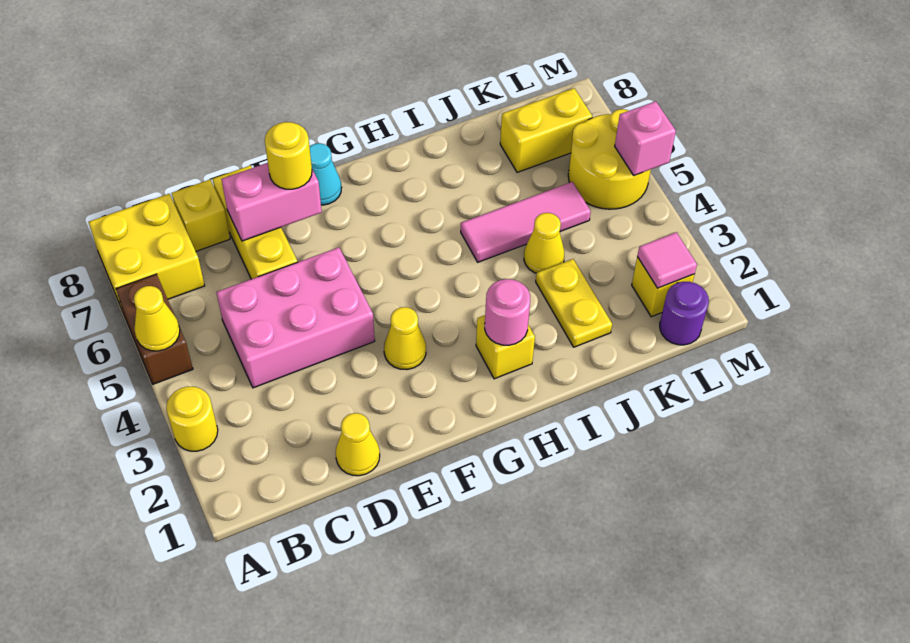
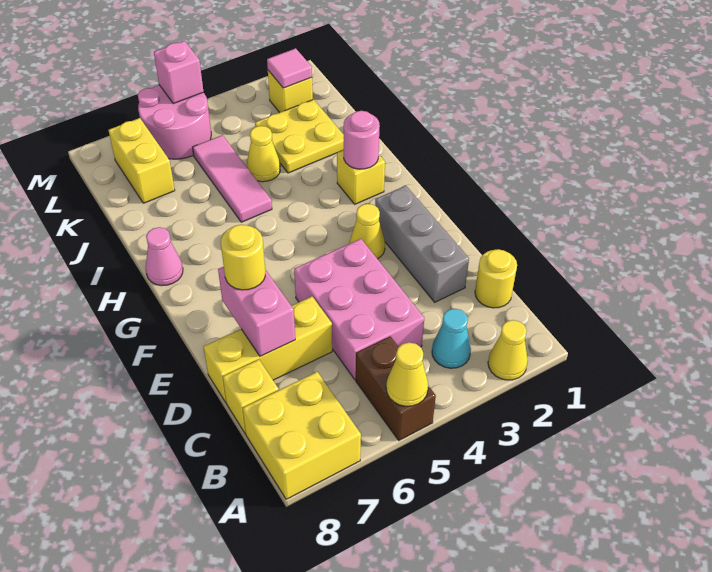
yellow 1x1 round brick [166,387,218,451] -> yellow 1x1 round brick moved to [475,249,517,308]
brown 1x2 brick [116,274,193,384] -> brown 1x2 brick turned to [356,336,436,440]
yellow 1x1 cone [336,413,380,476] -> yellow 1x1 cone moved to [488,320,528,380]
none -> grey 1x3 brick [375,186,469,302]
cyan 1x1 cone [310,143,342,205] -> cyan 1x1 cone moved to [432,309,471,368]
none -> pink 1x1 cone [146,227,183,286]
yellow 1x2 plate [536,259,612,347] -> yellow 2x2 plate [255,99,344,173]
purple 1x1 round brick [660,282,709,345] -> none
yellow 2x2 round brick [568,109,651,209] -> pink 2x2 round brick [138,85,211,159]

